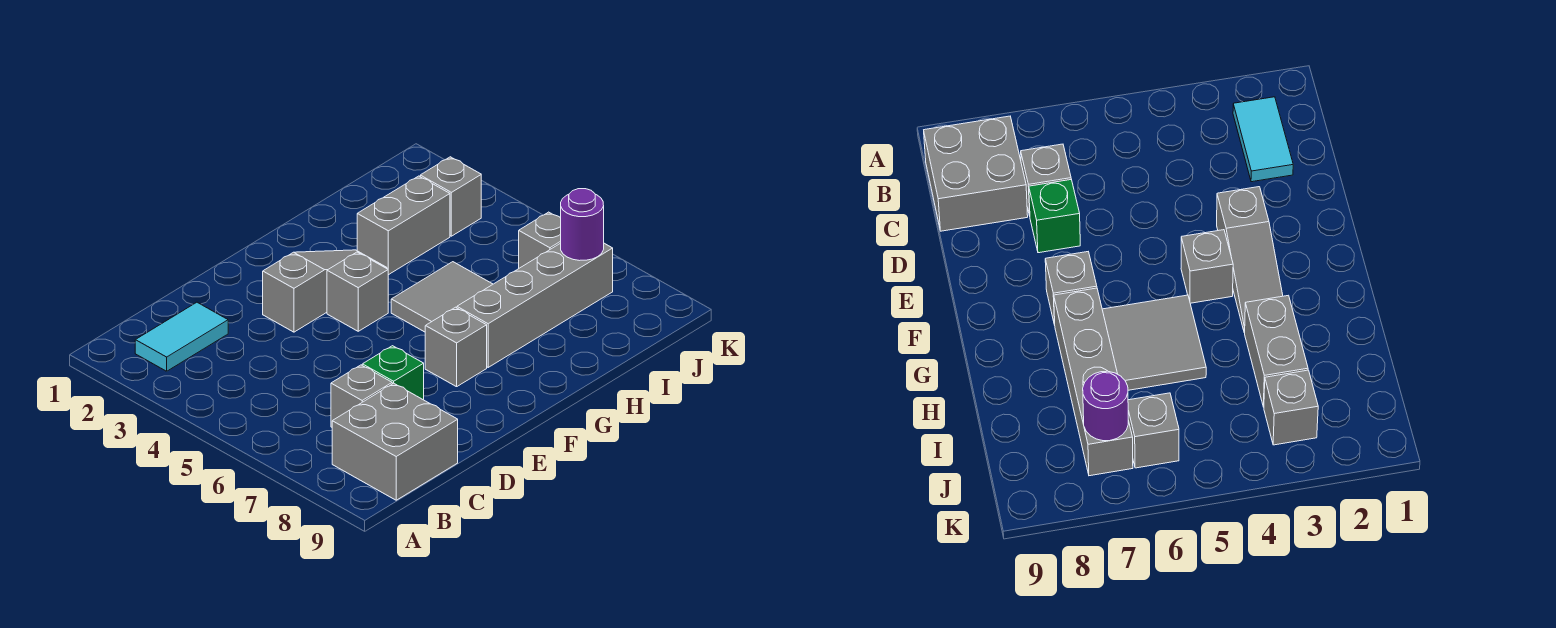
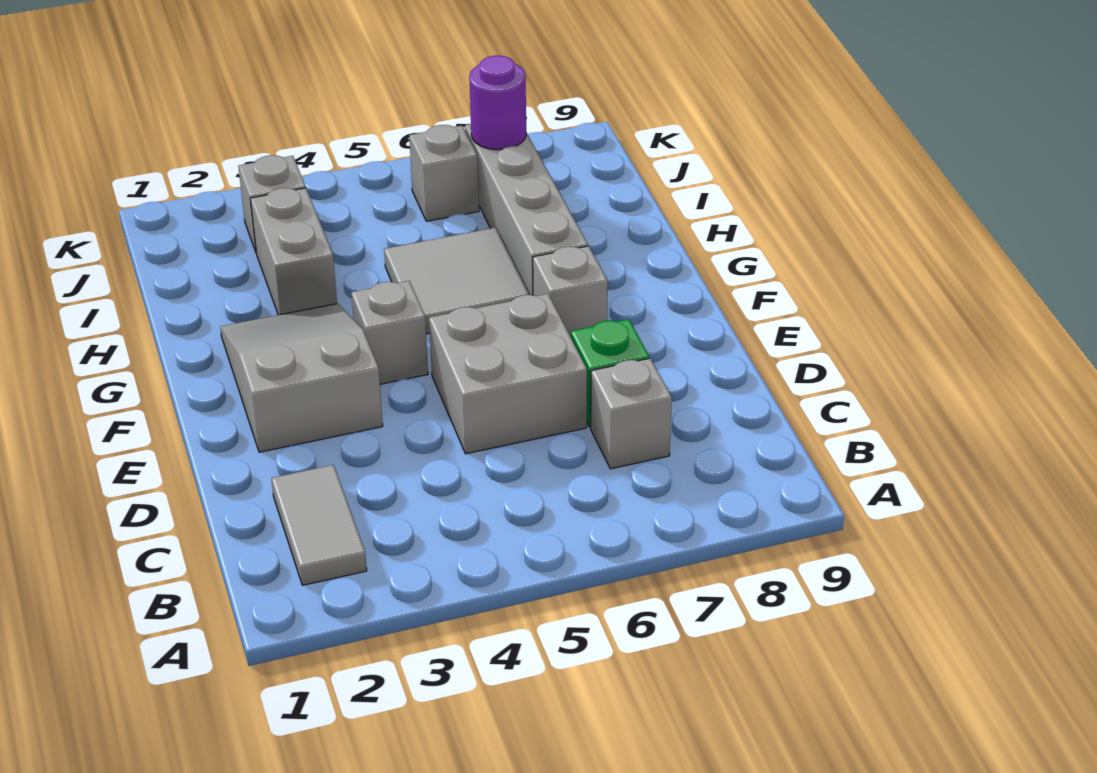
cyan 1x2 tile [135,302,228,371] -> grey 1x2 tile [271,465,367,585]
grey 2x2 brick [332,383,458,500] -> grey 2x2 brick moved to [429,294,587,454]
grey 1x3 slope [263,250,387,332] -> grey 2x3 slope [220,304,383,452]

